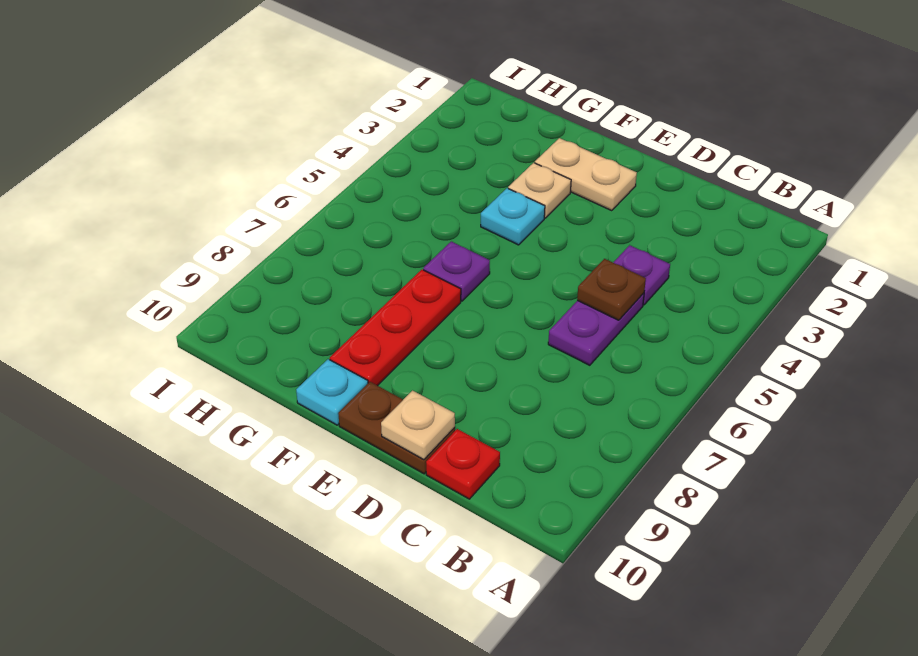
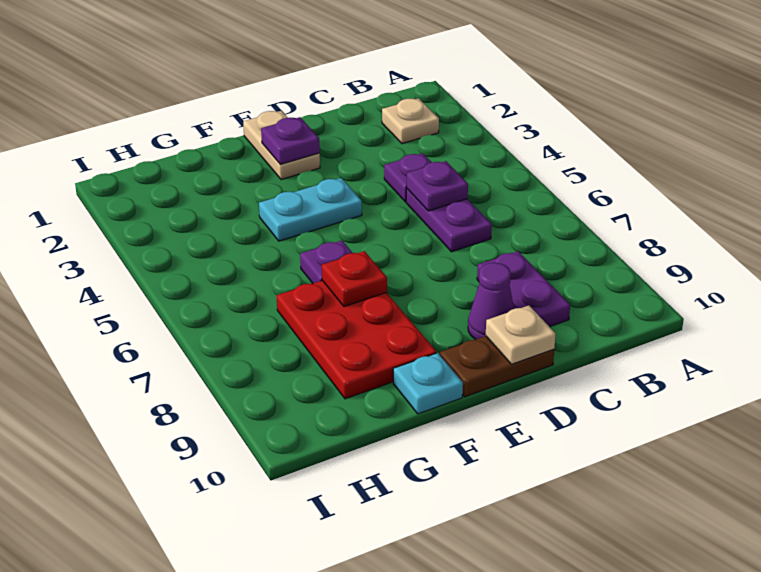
brown 1x1 plate [577,259,646,320] -> purple 1x1 plate [406,161,468,211]
none -> purple 1x2 plate [477,251,570,327]
red 1x1 plate [426,429,500,499] -> red 1x1 plate moved to [322,251,387,307]
none -> purple 1x1 cone [468,263,514,340]
tan 1x2 plate [535,138,637,211] -> tan 1x2 plate turned to [243,111,320,180]
none -> purple 1x1 plate [261,117,320,164]
tan 1x1 plate [508,163,571,218] -> tan 1x1 plate moved to [382,98,439,144]
cyan 1x1 plate [481,188,545,245] -> cyan 1x2 plate [259,178,362,241]
red 1x3 plate [330,270,461,386] -> red 2x3 plate [277,281,437,399]

